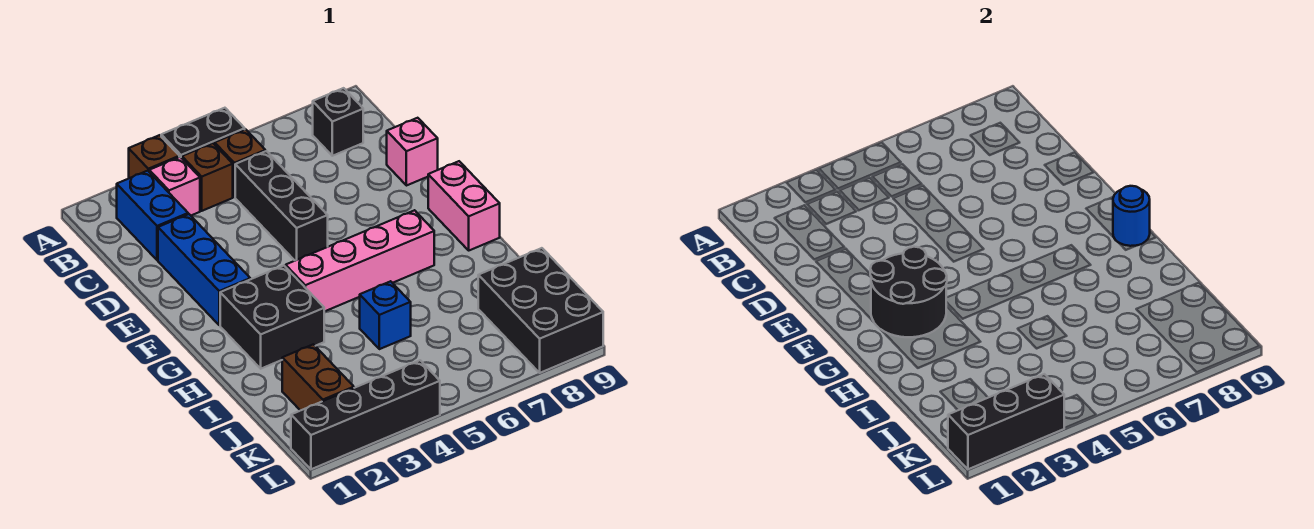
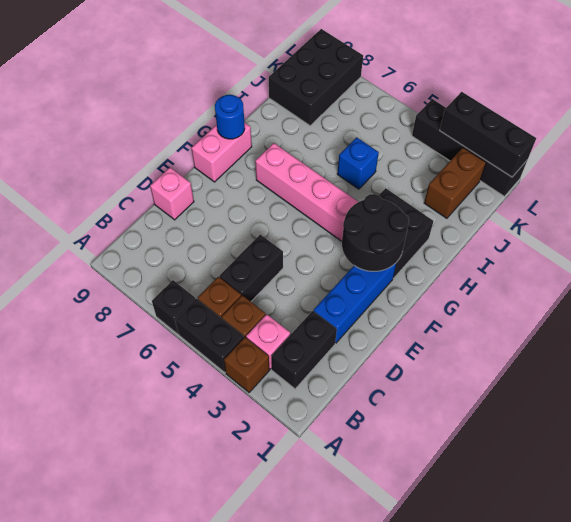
blue 1x2 brick [117,171,188,260] -> black 1x2 brick [271,311,337,389]
black 1x1 brick [313,88,363,156] -> black 1x1 brick moved to [152,280,195,334]
black 1x3 brick [235,151,328,261] -> black 1x2 brick [219,234,283,302]

